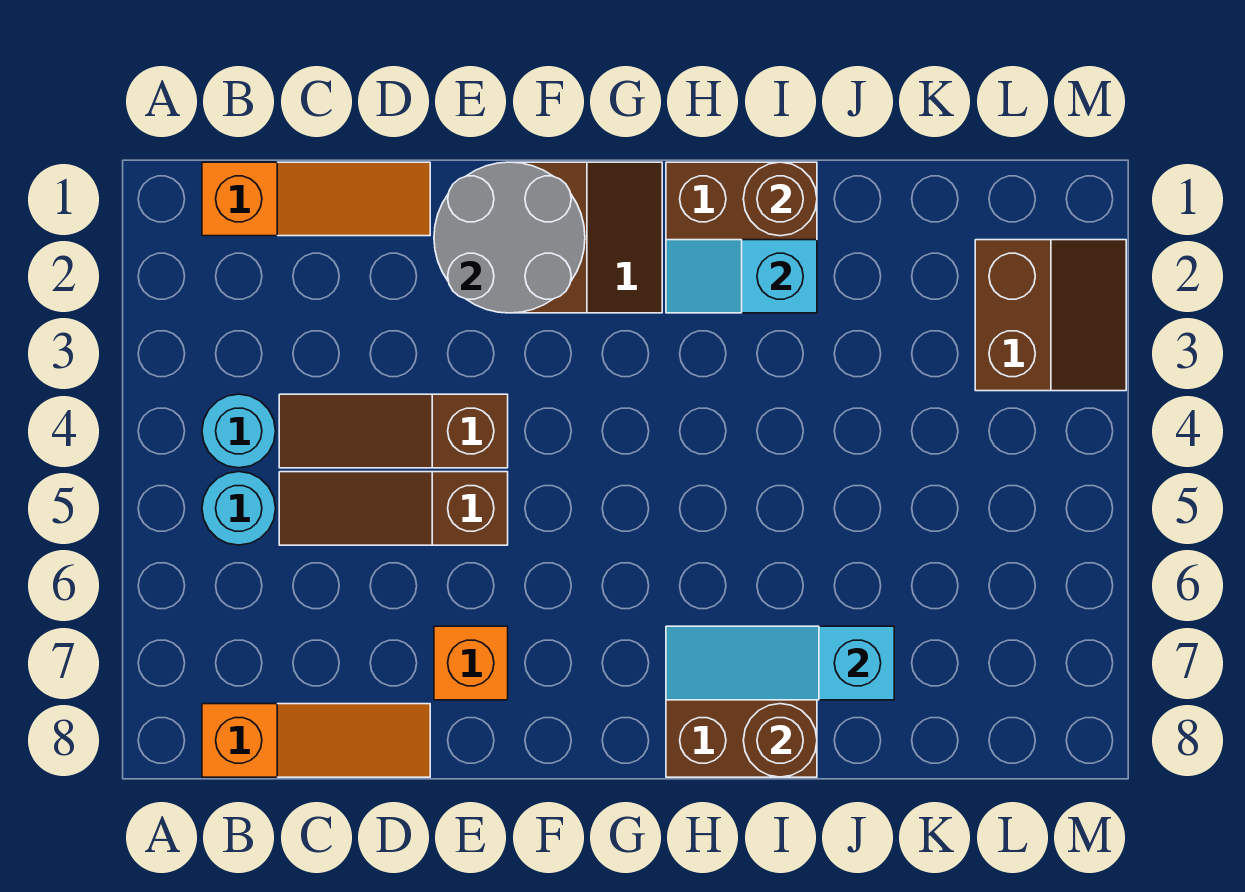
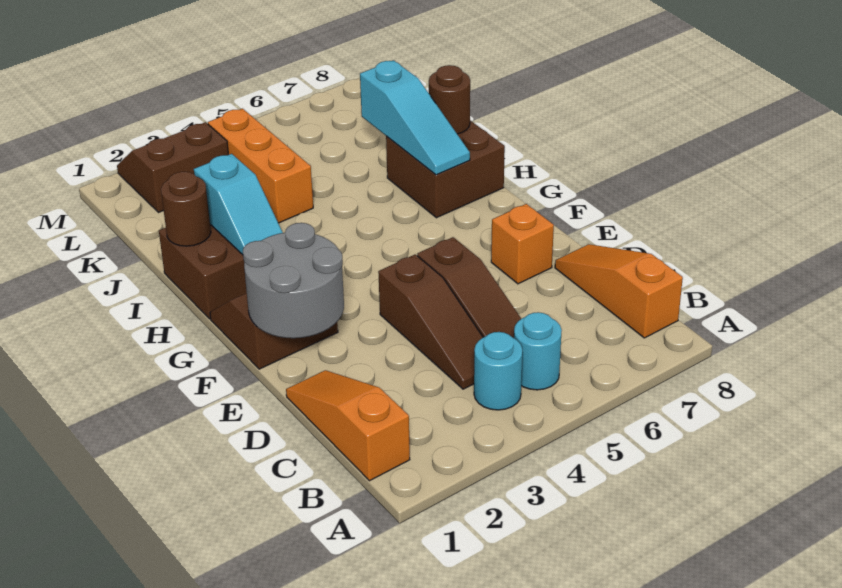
none -> orange 1x3 brick [208,109,313,223]

